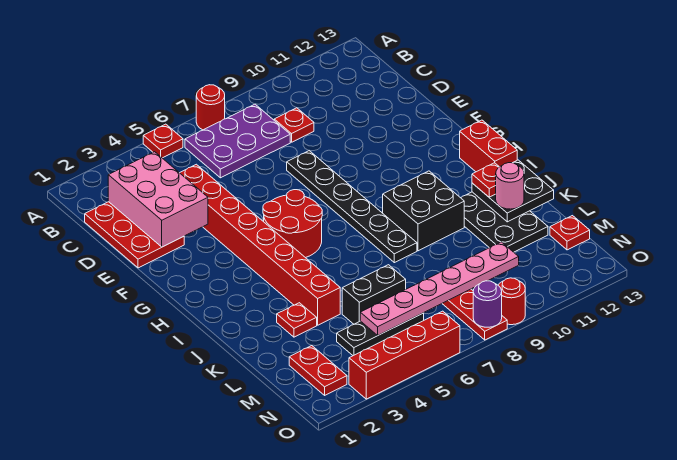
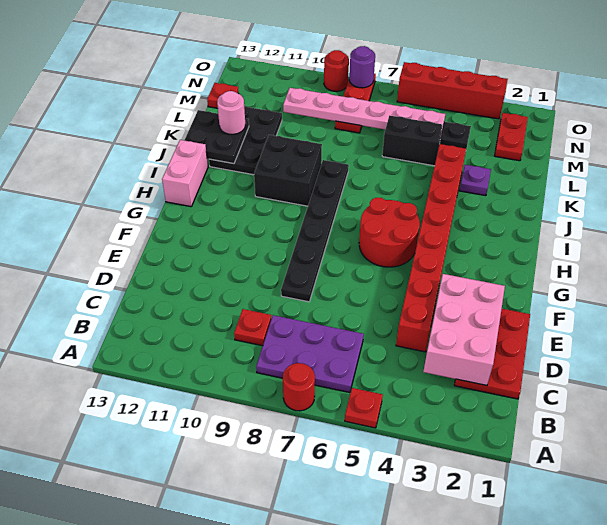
red 1x2 brick [460,120,517,172] -> pink 1x2 brick [162,140,208,207]
red 1x1 plate [472,163,499,197] -> none
red 1x1 plate [277,303,317,337] -> purple 1x1 plate [460,165,491,196]

